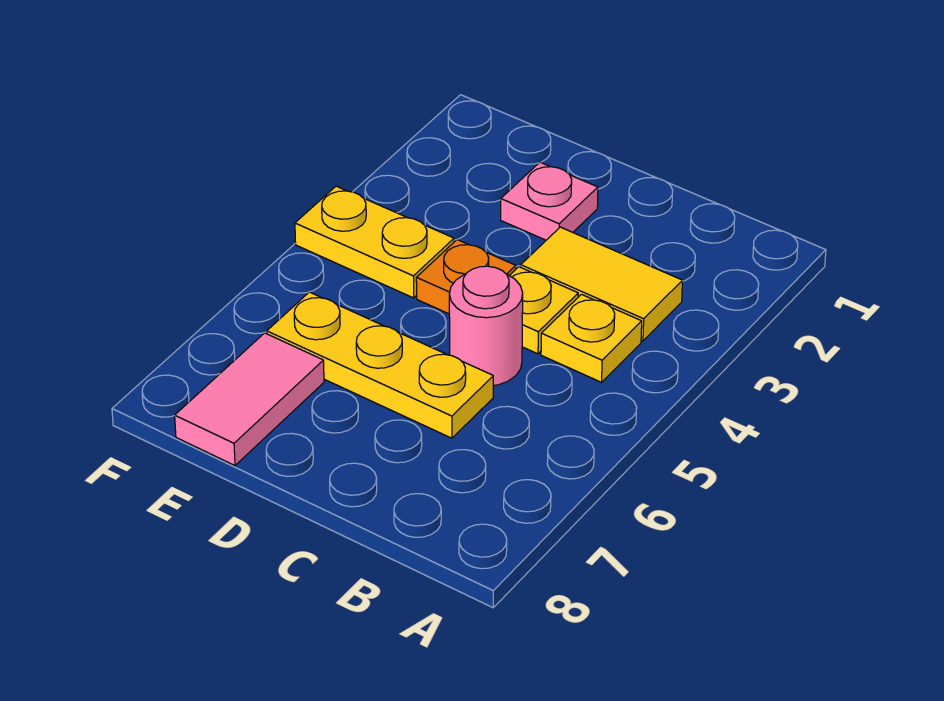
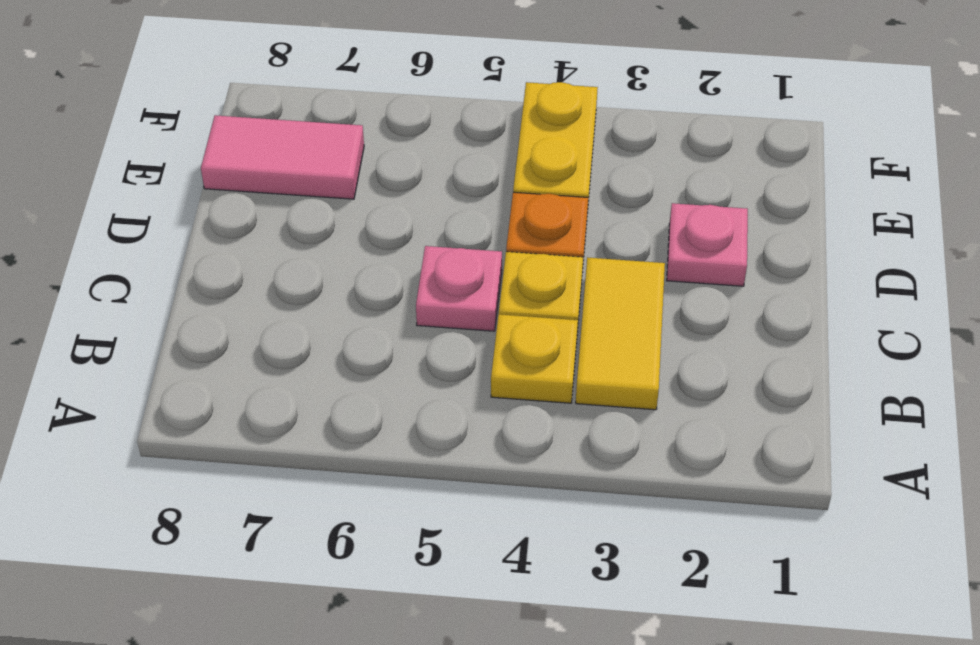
pink 1x1 round brick [449,266,523,385] -> pink 1x1 plate [416,246,502,331]
yellow 1x3 plate [267,292,493,438] -> none

